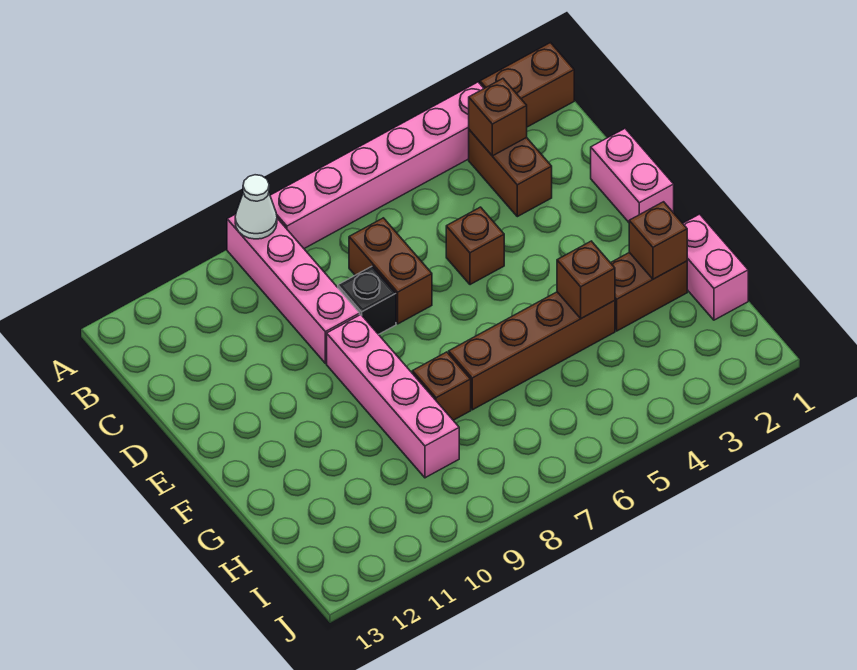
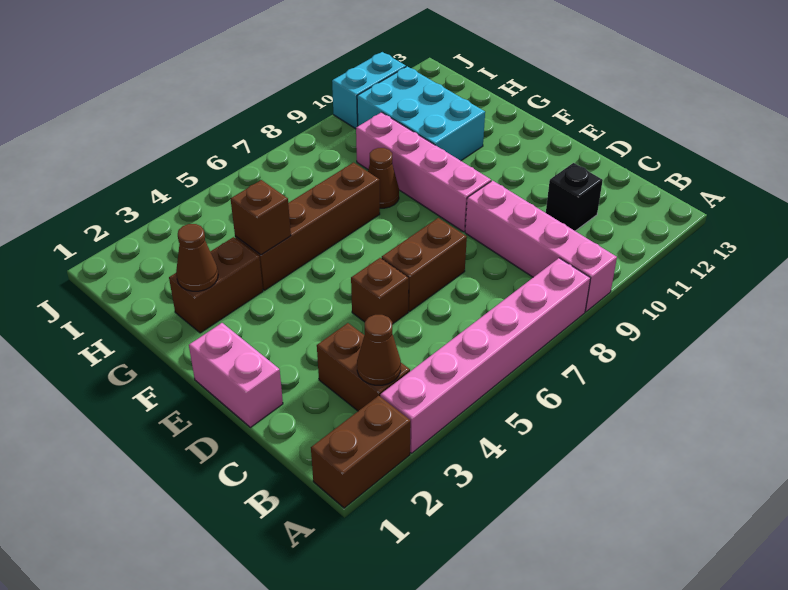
white 1x1 cone [235,175,277,239] -> none
brown 1x1 brick [469,79,527,156] -> brown 1x1 cone [357,315,401,385]
brown 1x2 brick [349,218,432,324] -> brown 1x2 brick turned to [382,218,467,311]
black 1x1 brick [338,266,396,334] -> black 1x1 brick moved to [546,163,603,231]
pink 1x2 brick [683,214,748,320] -> none
brown 1x1 brick [629,202,687,279] -> brown 1x1 cone [176,224,218,291]
brown 1x1 brick [412,352,471,420] -> brown 1x1 cone [368,148,399,208]
none -> cyan 2x3 brick [357,66,485,161]
none -> cyan 1x2 brick [332,52,406,129]

